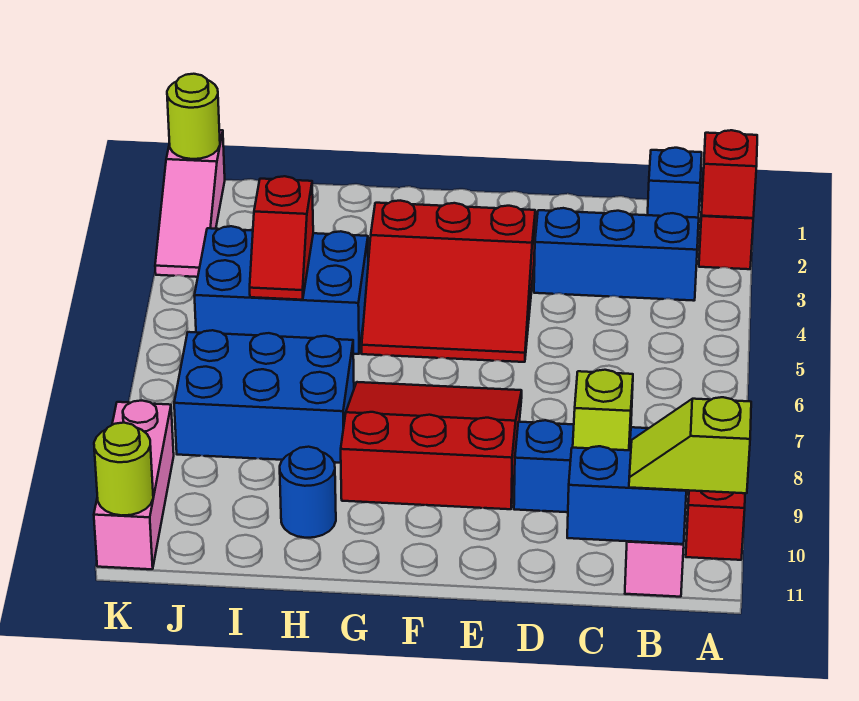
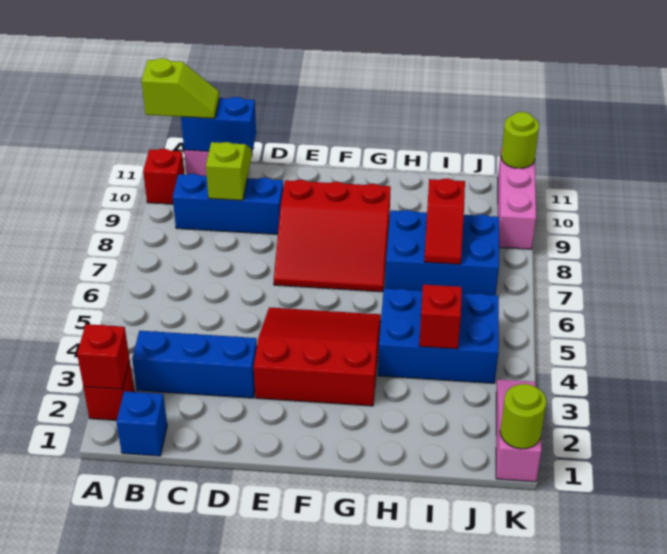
blue 1x1 round brick [280,447,336,538] -> none
none -> red 1x2 slope [424,178,465,264]

